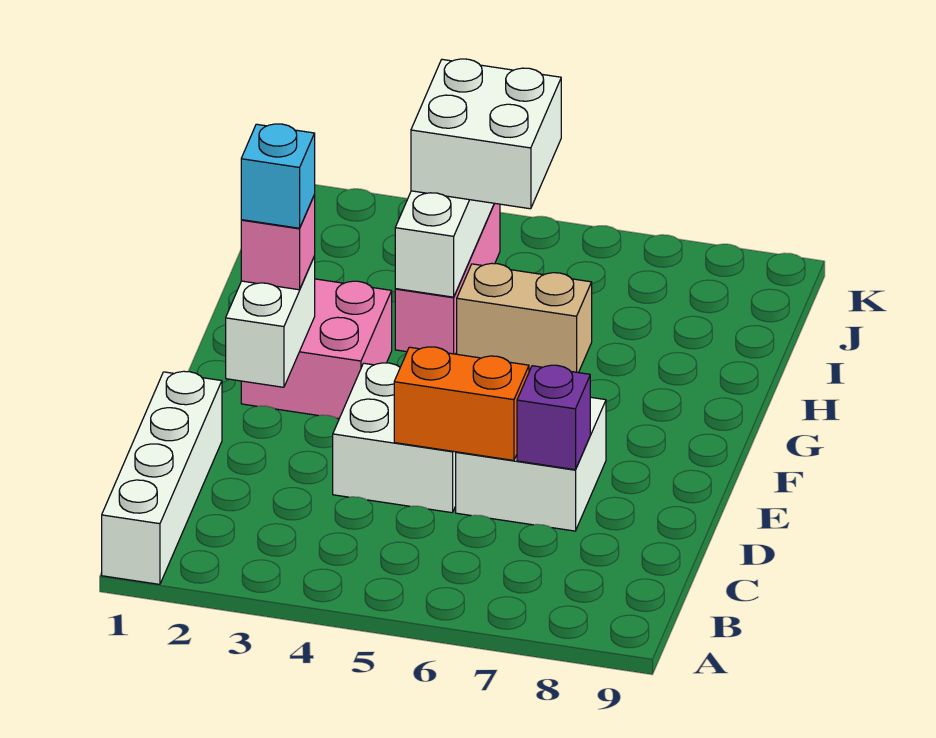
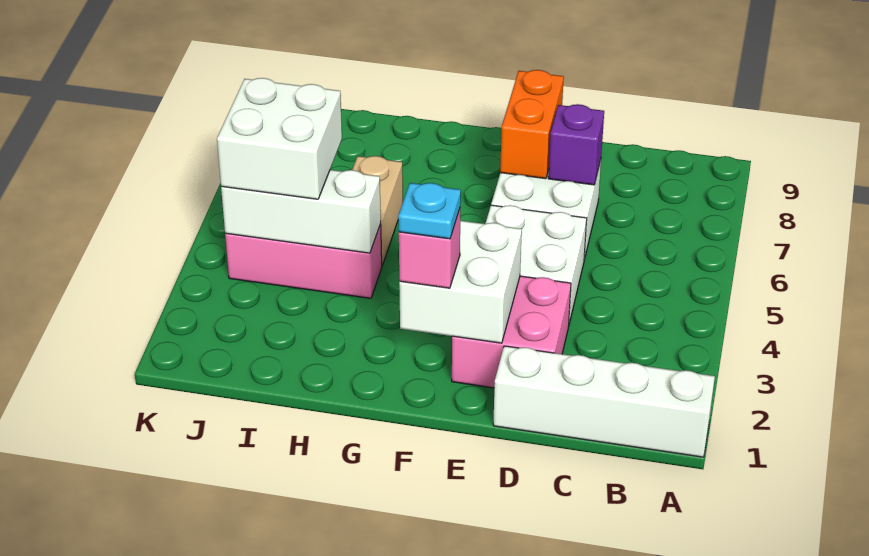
orange 1x2 brick [394,347,529,460] -> orange 1x2 brick moved to [500,70,564,179]
white 1x2 brick [226,256,315,387] -> white 2x2 brick [399,221,522,343]
pink 2x2 brick [241,279,392,419] -> pink 2x2 brick moved to [452,276,571,388]
cyan 1x1 brick [241,124,315,228] -> cyan 1x1 plate [398,183,461,239]

